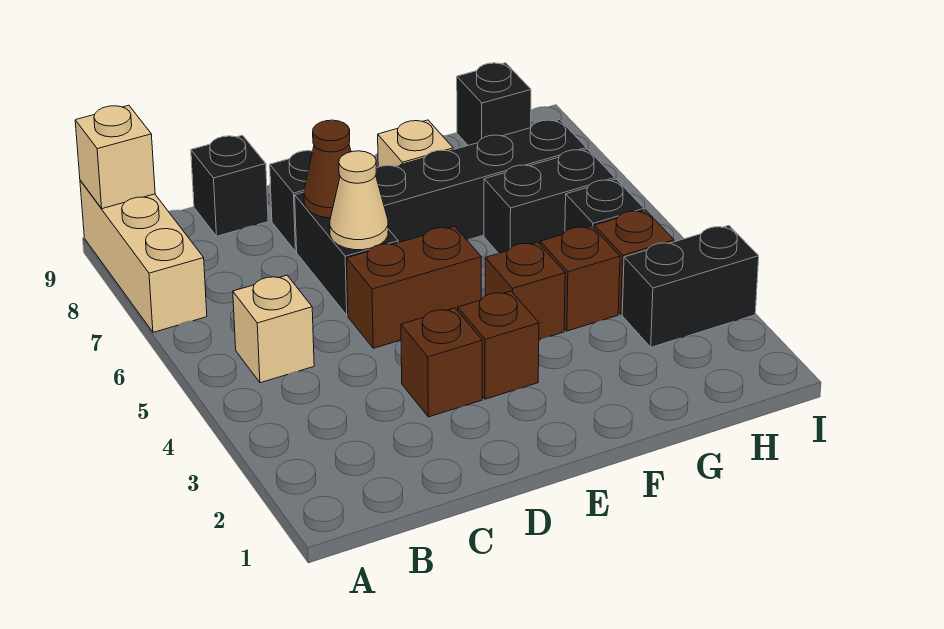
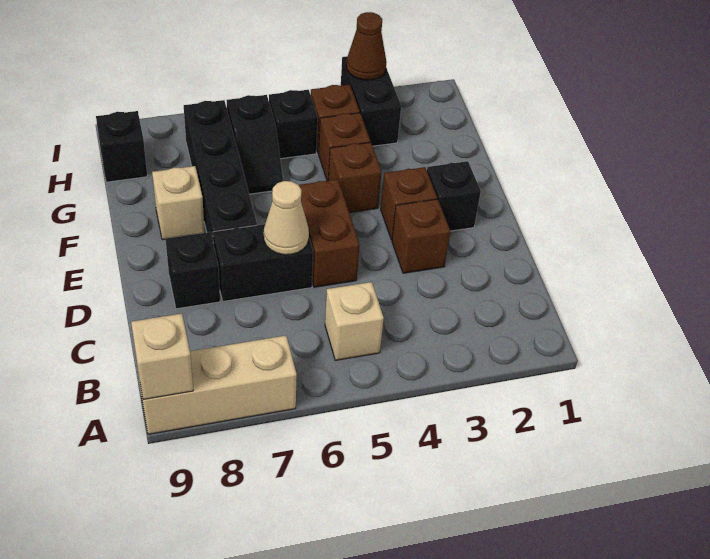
black 1x1 brick [191,135,268,236] -> black 1x1 brick moved to [427,161,481,231]
brown 1x1 cone [304,120,351,218] -> brown 1x1 cone moved to [346,12,386,80]
black 1x2 brick [484,149,615,253] -> black 1x2 slope [226,95,283,194]

